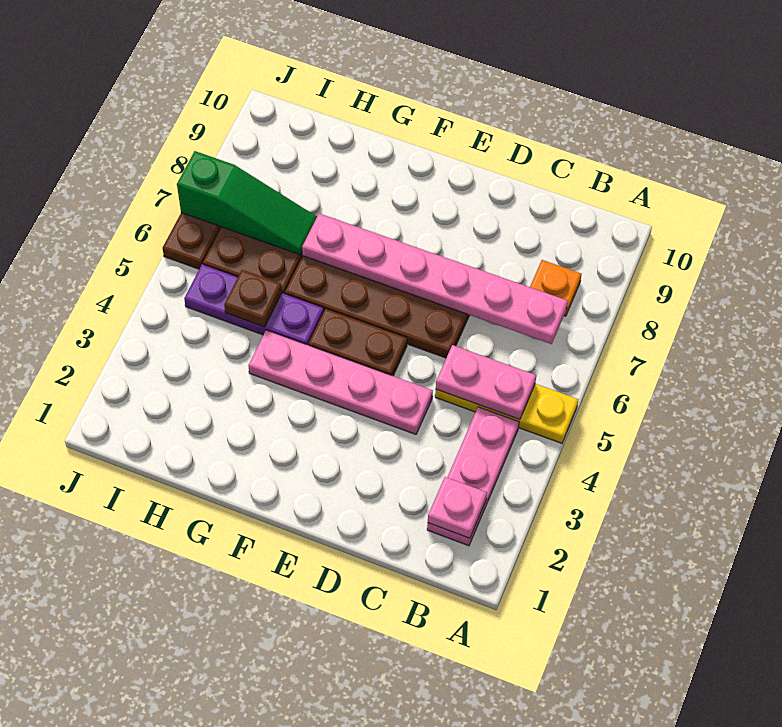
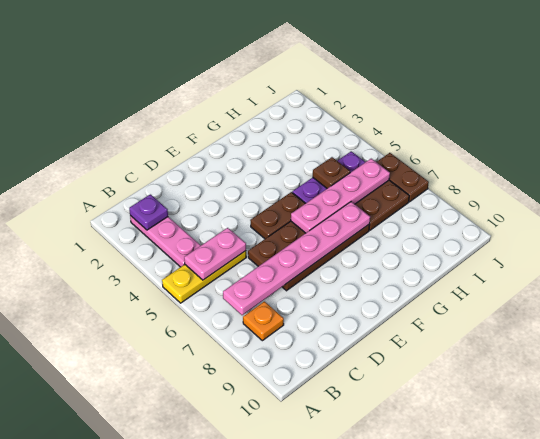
pink 1x1 plate [428,477,487,538] -> purple 1x1 plate [129,194,168,230]
pink 1x4 plate [248,330,433,434] -> pink 1x4 plate moved to [291,159,390,233]
green 1x3 slope [177,151,317,255] -> none

